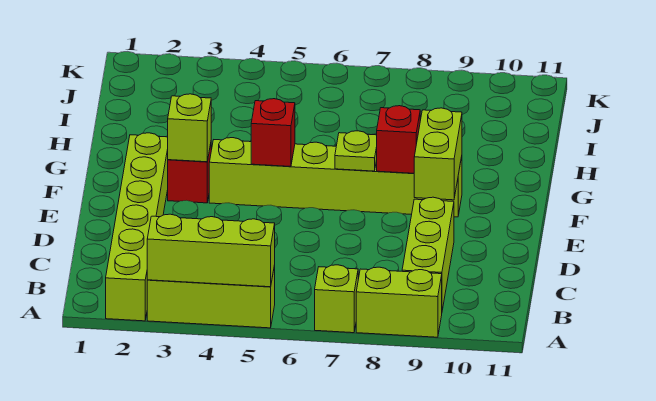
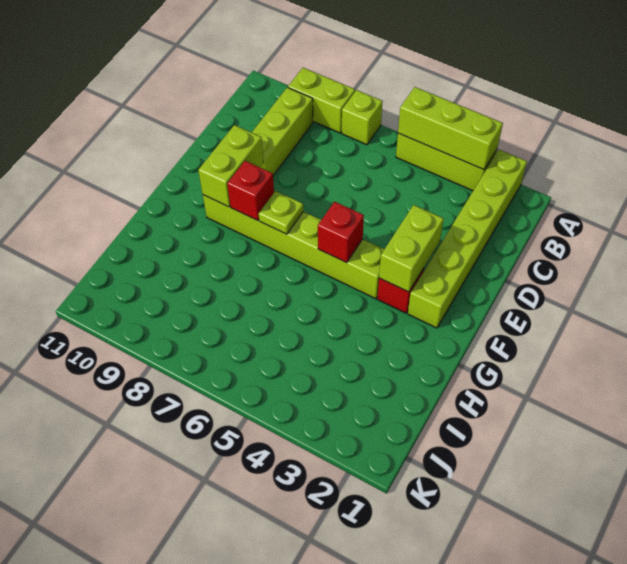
lime 1x1 brick [168,94,211,162] -> lime 1x2 brick [379,205,444,292]

